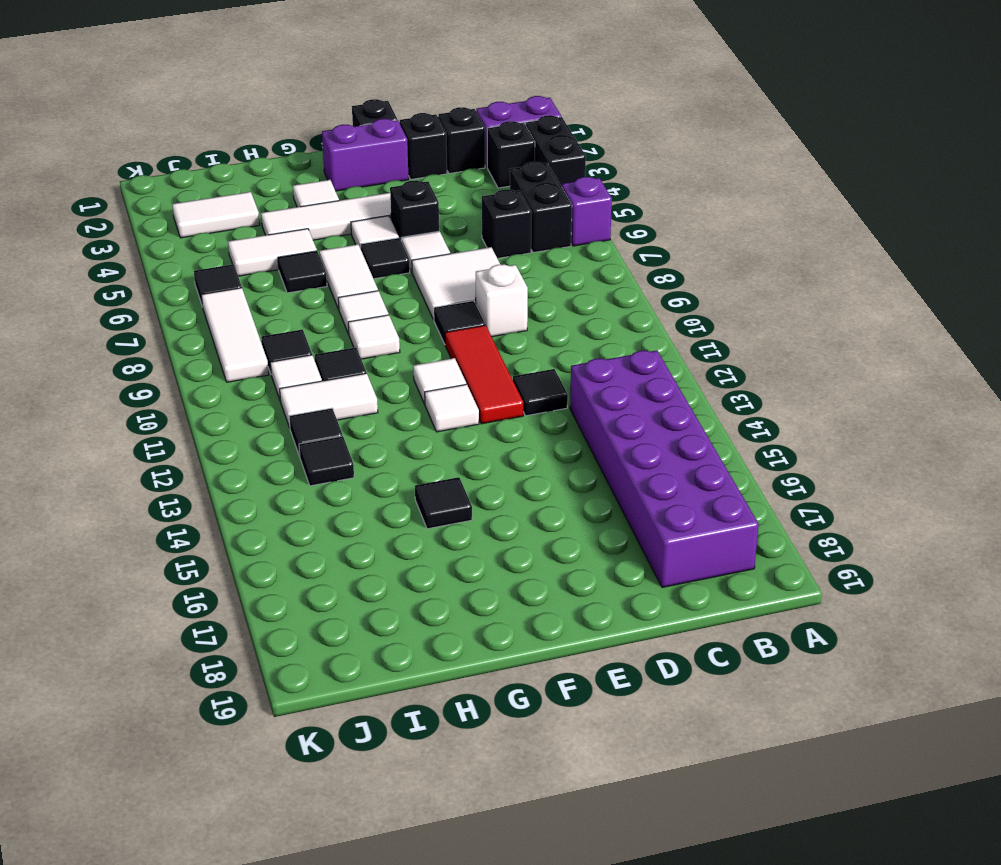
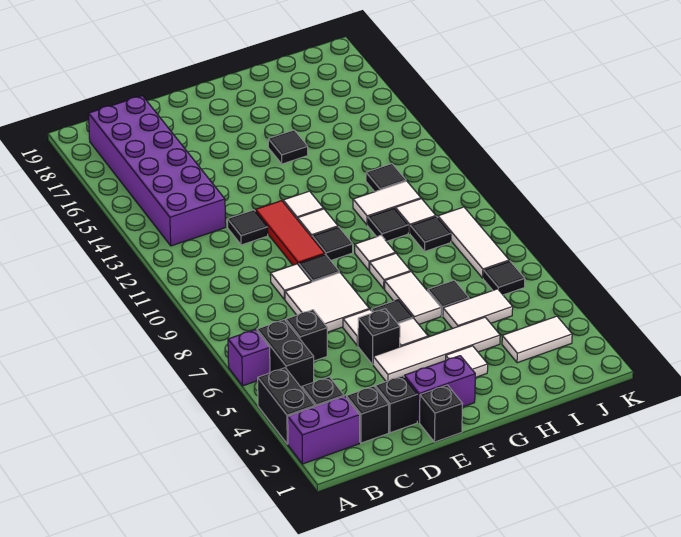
white 1x1 brick [476,264,528,337] -> white 1x1 tile [270,264,311,300]
black 1x1 tile [299,436,354,486] -> black 1x1 tile moved to [312,227,353,260]

